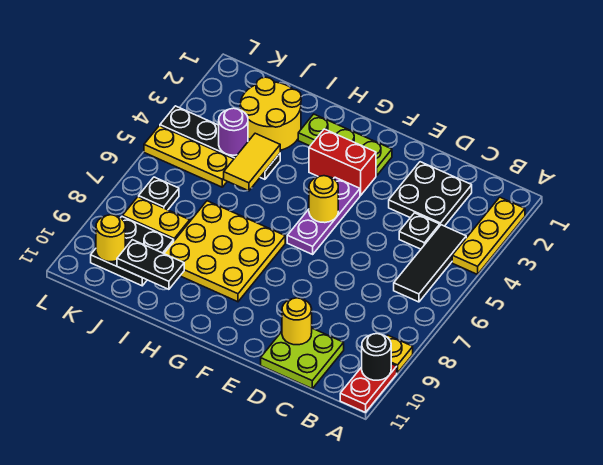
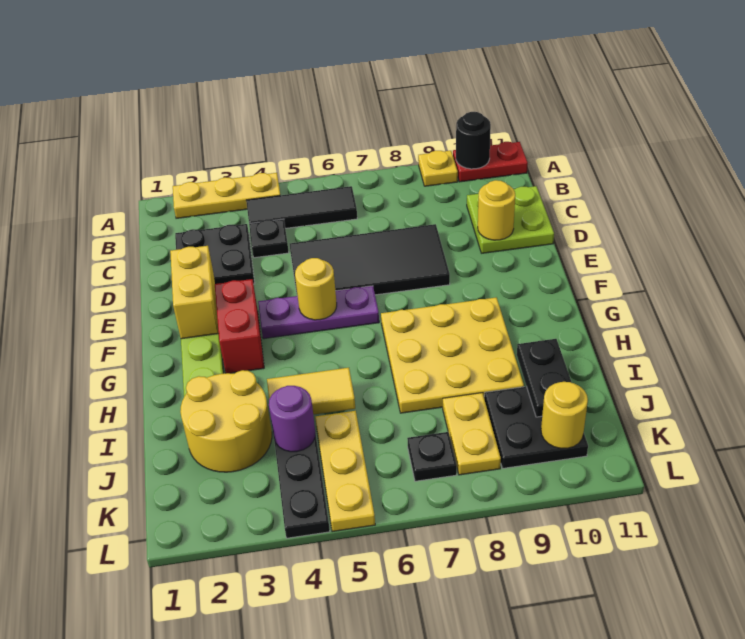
none -> black 2x4 tile [290,224,450,296]
none -> yellow 1x2 brick [170,246,219,339]

